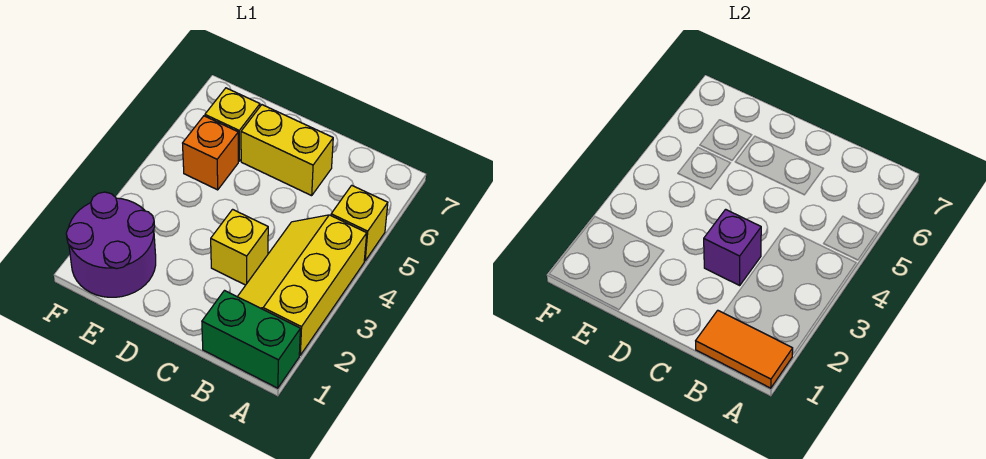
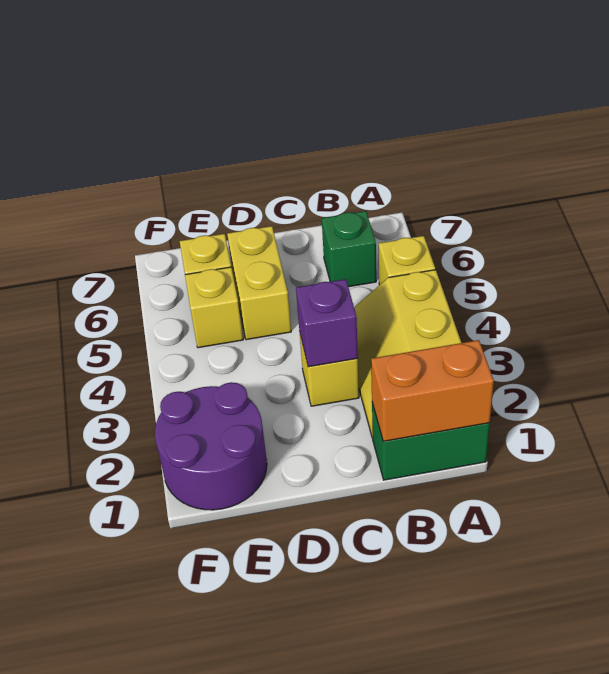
orange 1x2 tile [696,310,793,388] -> orange 1x2 brick [371,340,494,441]
none -> green 1x1 brick [322,211,376,287]
yellow 1x2 brick [241,105,333,196] -> yellow 1x2 brick turned to [227,226,291,340]
orange 1x1 brick [183,116,238,190] -> yellow 1x1 brick [185,267,243,348]

